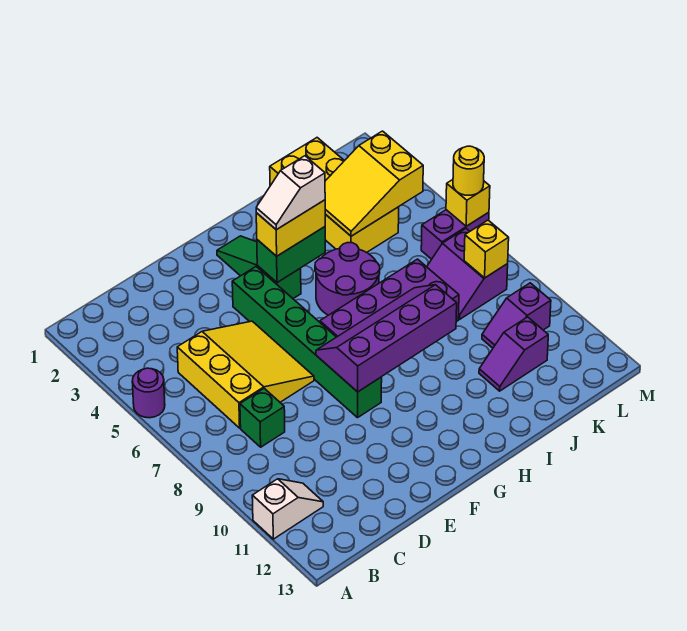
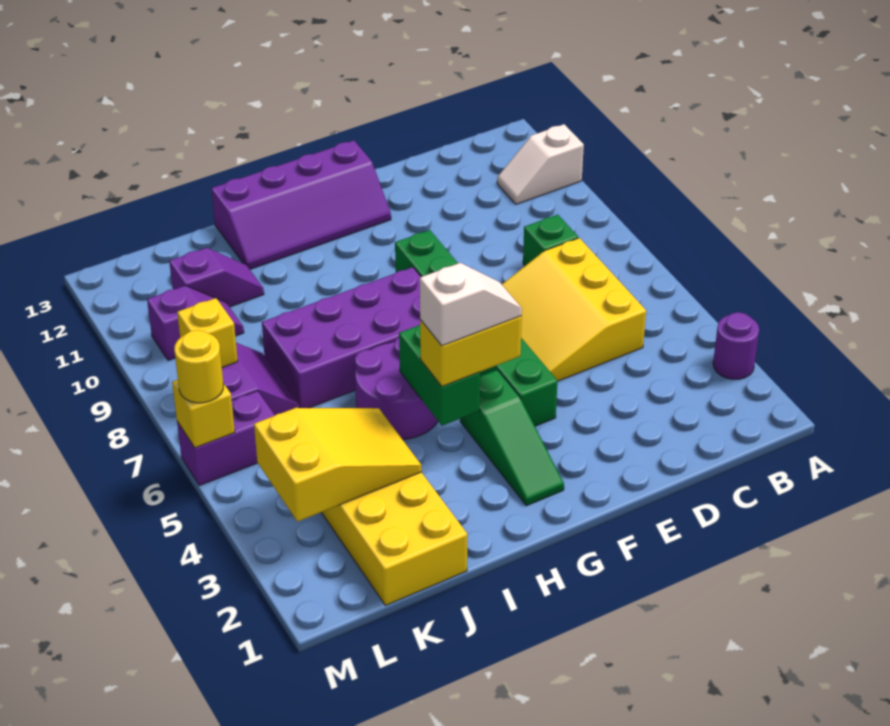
purple 1x1 round brick [132,368,165,418] -> purple 1x1 round brick moved to [713,312,759,379]
purple 2x4 slope [316,285,457,392] -> purple 2x4 slope moved to [211,140,391,269]
green 1x2 brick [257,227,325,283] -> green 1x2 brick turned to [399,325,480,426]

